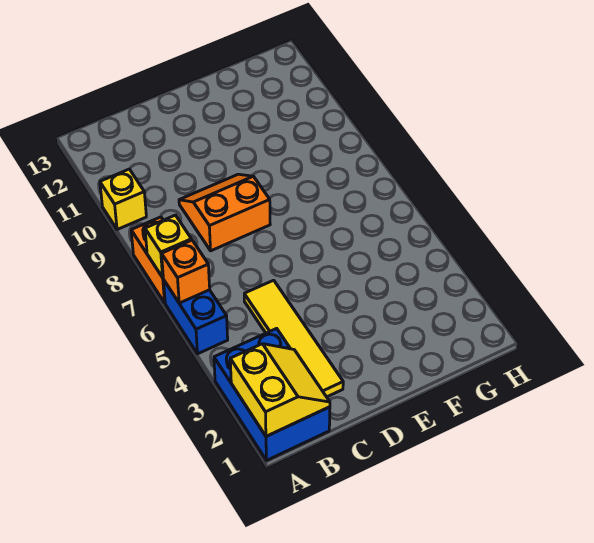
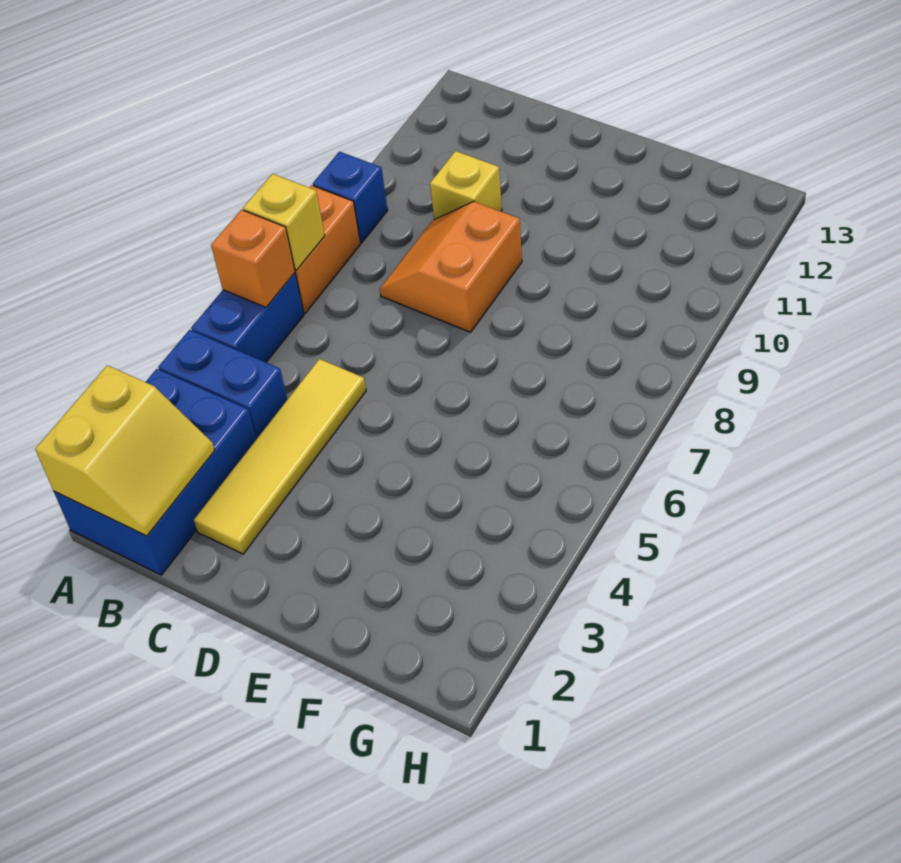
none -> blue 1x2 brick [158,330,287,439]
none -> blue 1x1 brick [313,152,388,243]
yellow 1x1 brick [100,169,146,230] -> yellow 1x1 brick moved to [430,151,502,220]
orange 2x2 slope [179,174,270,251] -> orange 2x2 slope turned to [380,202,522,332]

